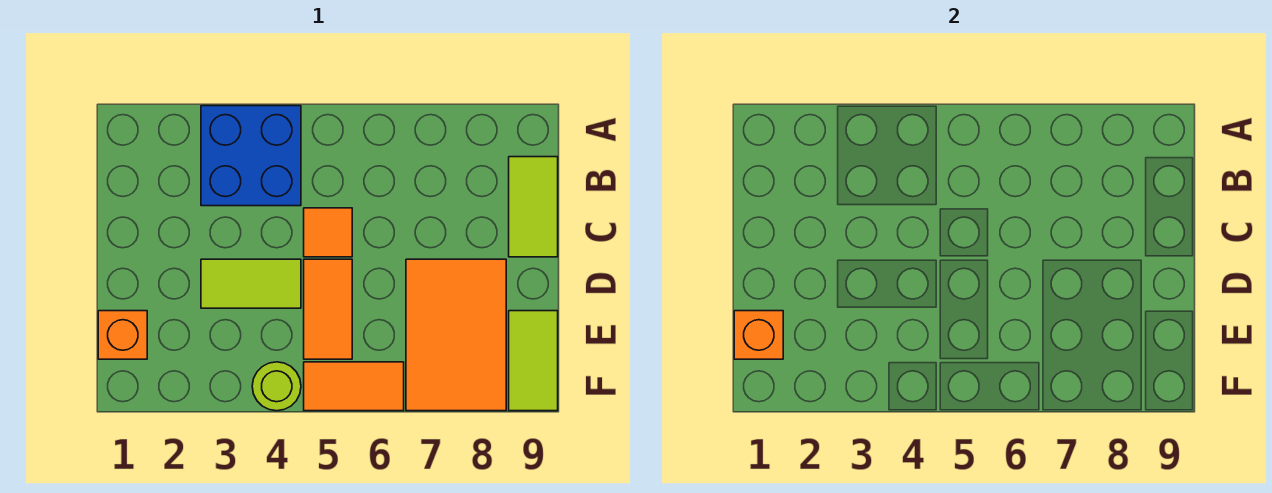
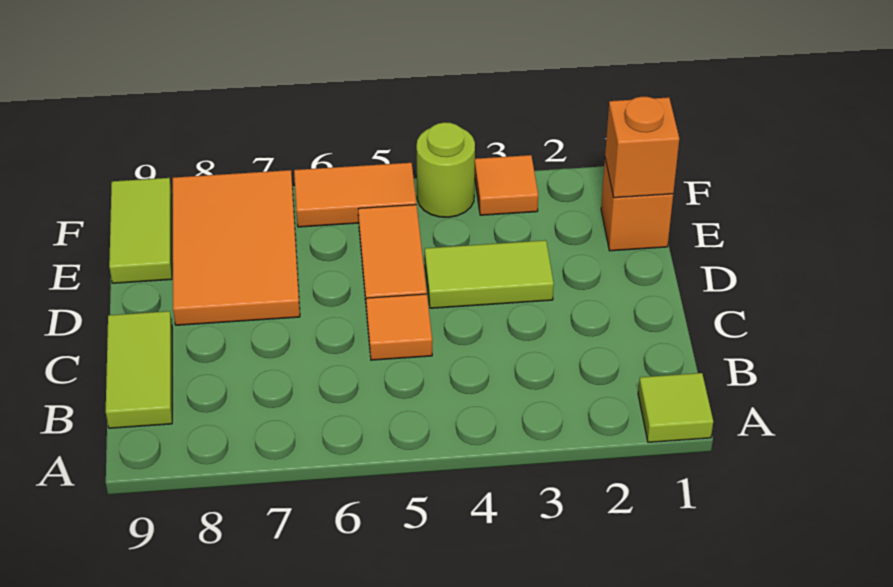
none -> lime 1x1 tile [638,373,713,442]
blue 2x2 brick [201,106,301,206] -> none
none -> orange 1x1 tile [475,155,538,215]

